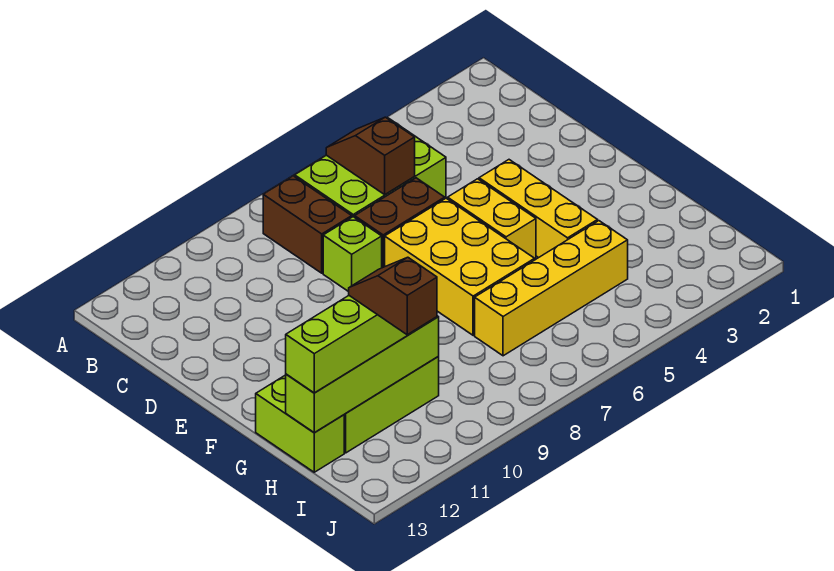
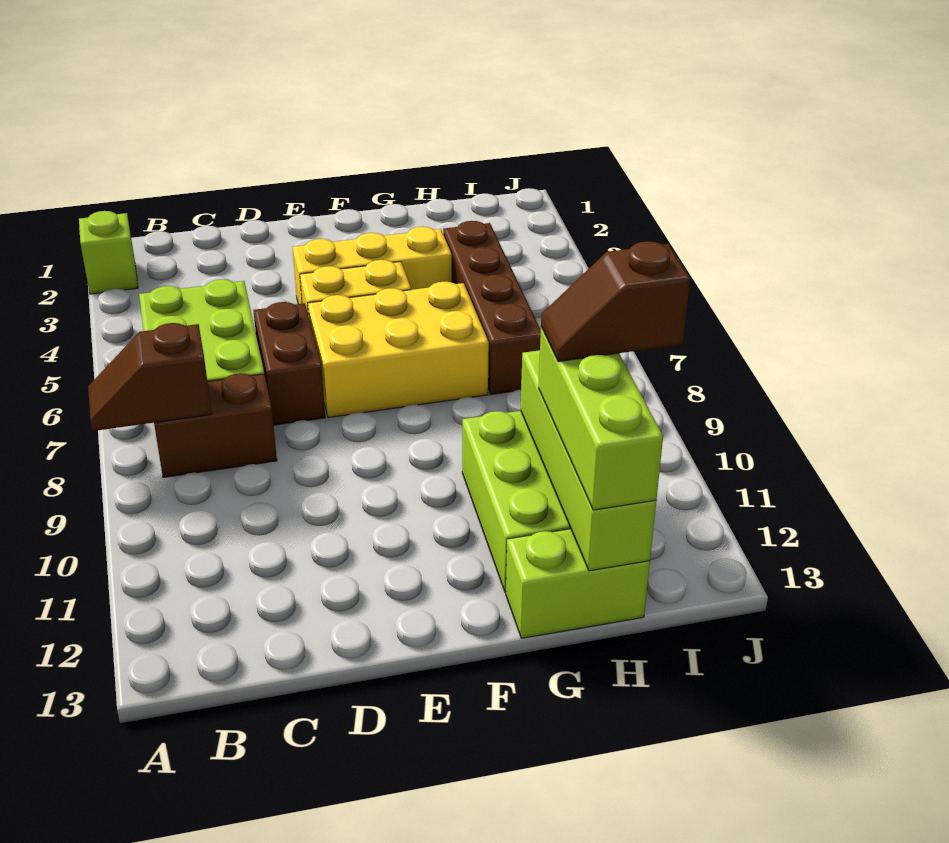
brown 1x2 slope [326,117,415,194] -> brown 1x2 slope moved to [88,323,212,431]
lime 1x1 brick [323,217,382,292] -> lime 1x1 brick moved to [79,211,138,294]
yellow 1x4 brick [475,221,628,356] -> brown 1x4 brick [443,221,541,394]

